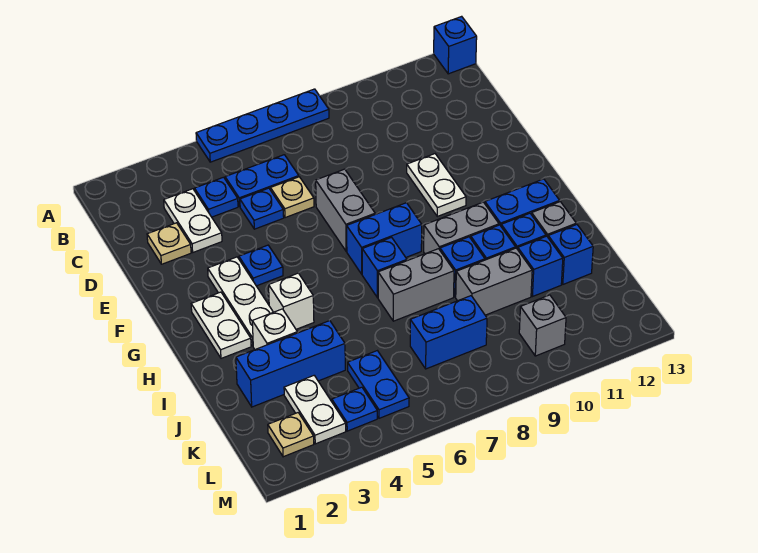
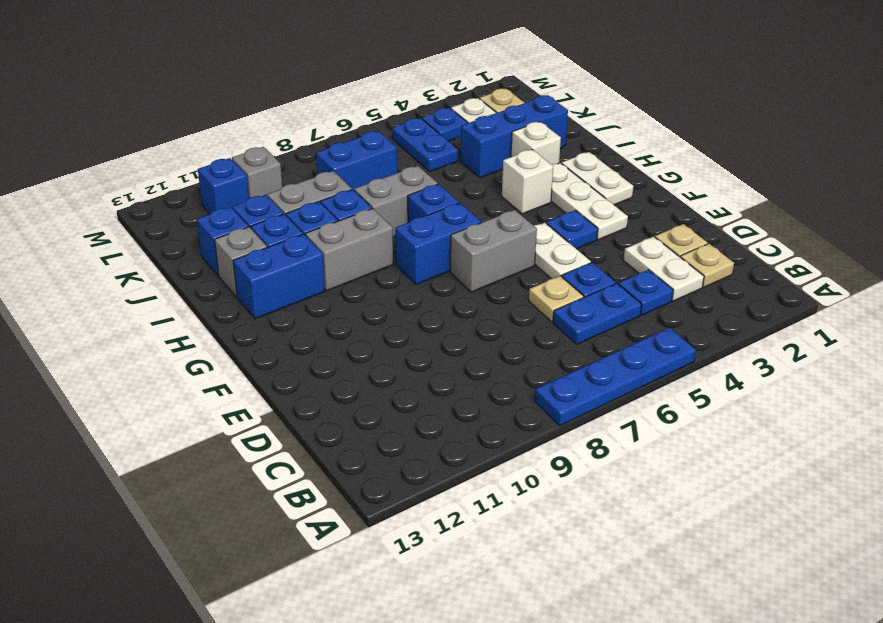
blue 1x1 brick [434,16,477,74] -> blue 1x1 brick moved to [198,158,249,214]
none -> tan 1x1 plate [680,244,734,287]
grey 1x2 brick [316,169,375,251] -> grey 1x2 brick turned to [450,210,537,292]
white 1x2 plate [407,154,466,216] -> white 1x2 plate moved to [534,223,591,279]

